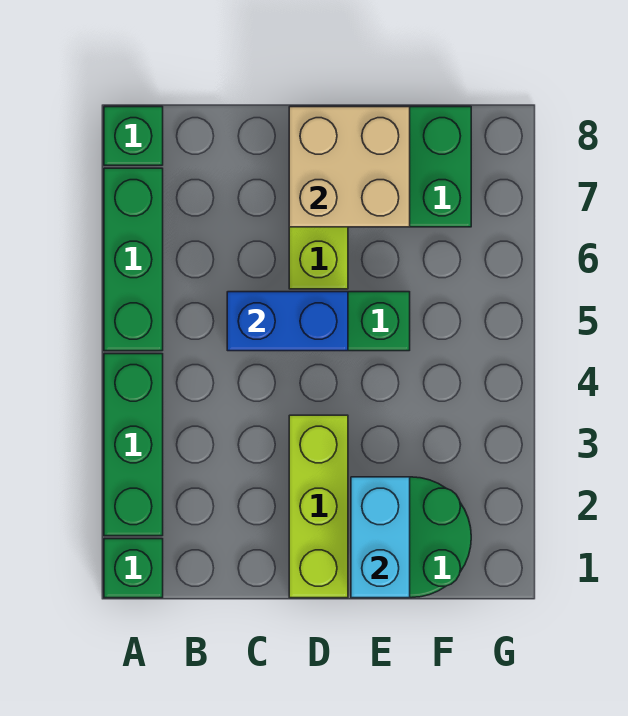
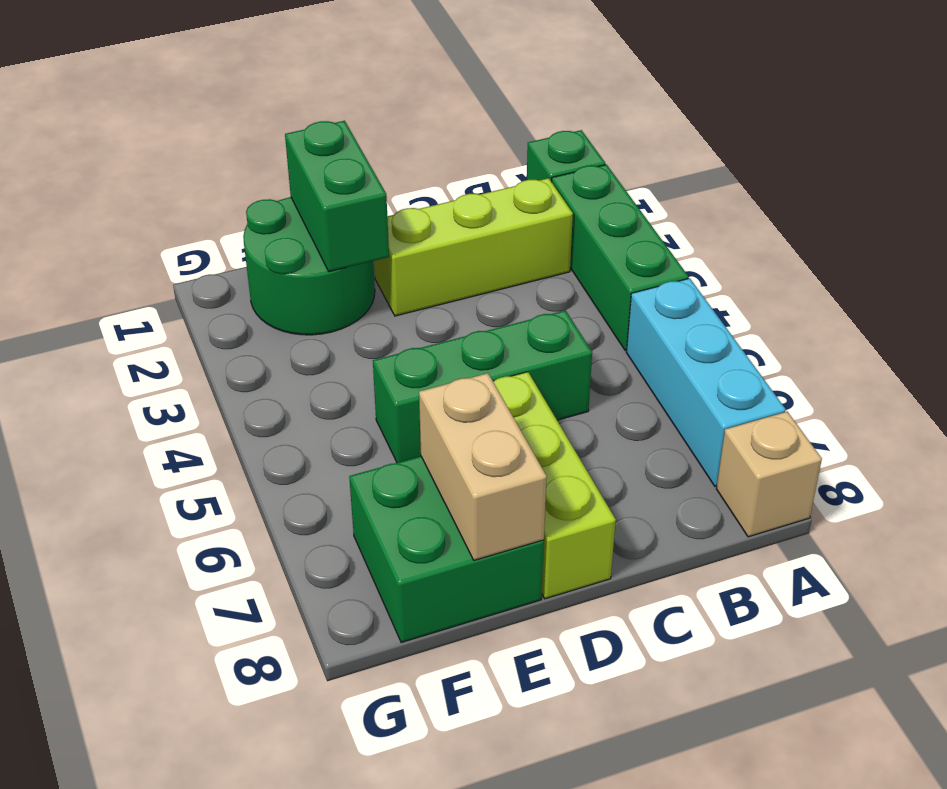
green 1x3 brick [104,168,163,351] -> cyan 1x3 brick [626,278,786,486]
green 1x1 brick [104,107,163,165] -> tan 1x1 brick [716,412,822,537]
blue 1x2 brick [227,292,348,351] -> none
lime 1x3 brick [289,415,348,598] -> lime 1x3 brick turned to [374,178,573,316]
tan 2x2 brick [289,107,410,227] -> tan 1x2 brick [419,373,547,560]
cyan 1x2 brick [351,477,410,598] -> green 1x2 brick [285,121,389,272]

